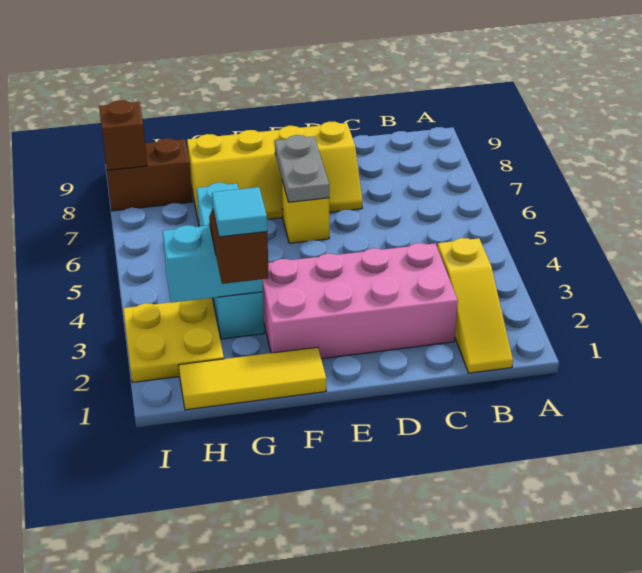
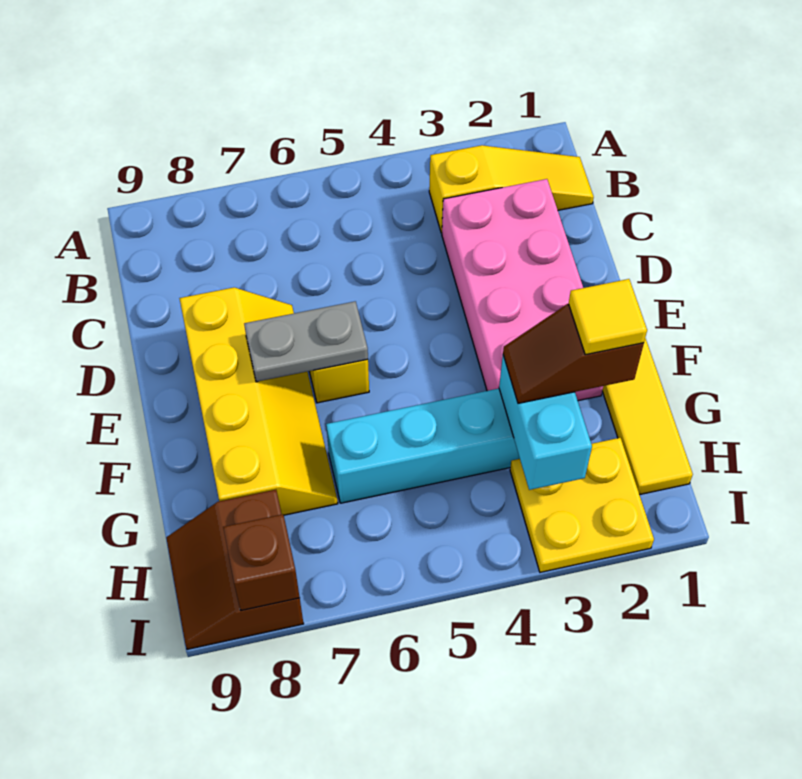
cyan 1x1 tile [212,187,267,237] -> yellow 1x1 tile [568,279,647,355]

